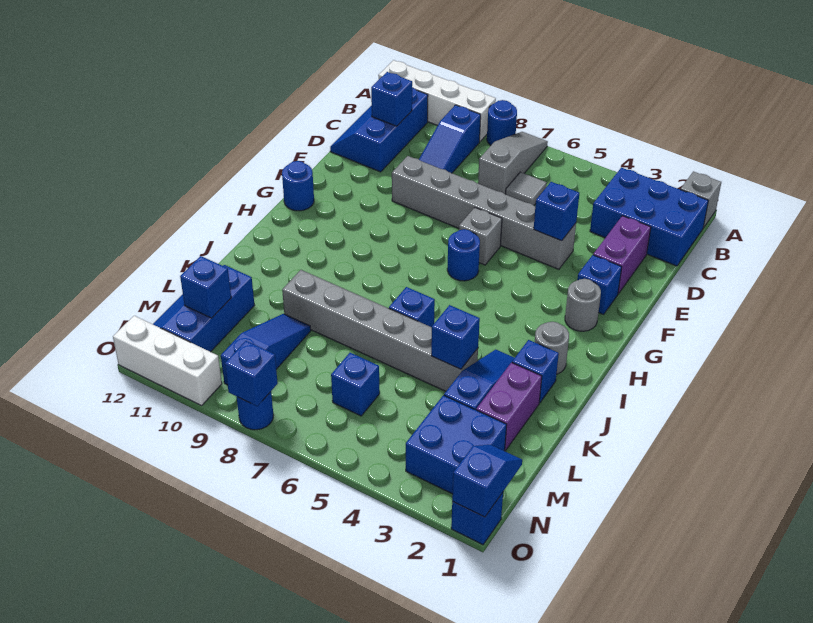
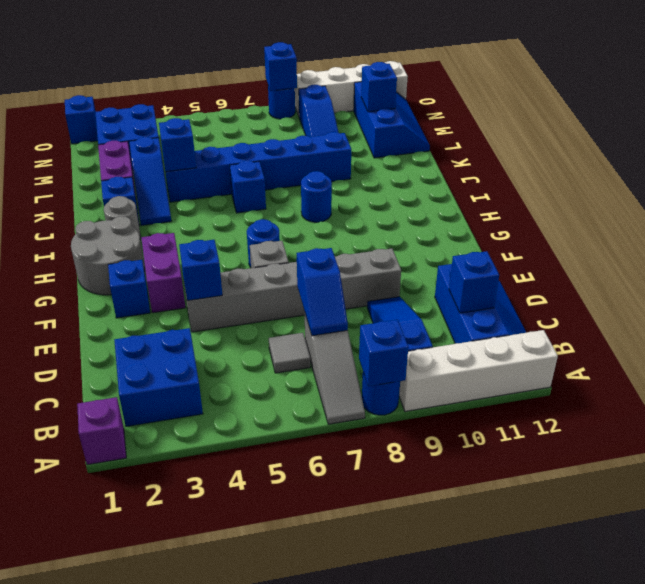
grey 1x1 brick [680,171,721,228] -> purple 1x1 brick [77,397,126,465]
blue 2x3 brick [590,168,708,266] -> blue 2x2 brick [114,328,203,426]
purple 1x2 brick [593,216,651,294] -> purple 1x2 brick moved to [141,233,186,313]
grey 1x1 round brick [565,279,601,331] -> grey 2x2 round brick [71,216,145,295]
blue 1x1 round brick [282,161,314,211] -> blue 1x1 round brick moved to [301,171,332,222]
grey 1x6 brick [282,270,478,391] -> blue 1x6 brick [164,132,351,202]
blue 1x1 brick [331,353,380,416] -> blue 1x1 brick moved to [359,320,408,386]
blue 1x2 slope [452,445,522,517] -> blue 1x2 slope moved to [297,248,348,336]
white 1x3 brick [113,316,222,406] -> white 1x4 brick [295,61,408,116]

